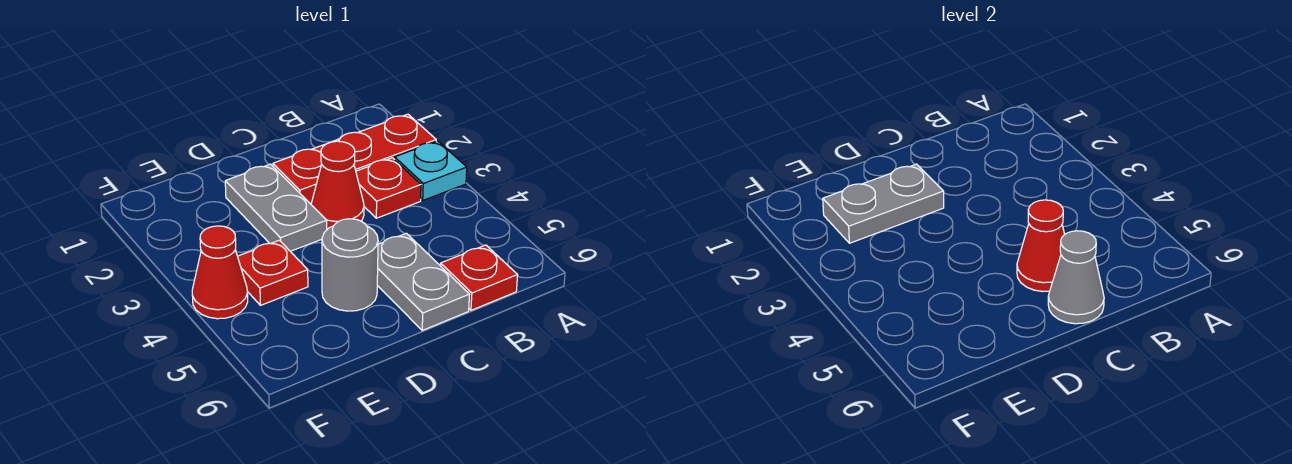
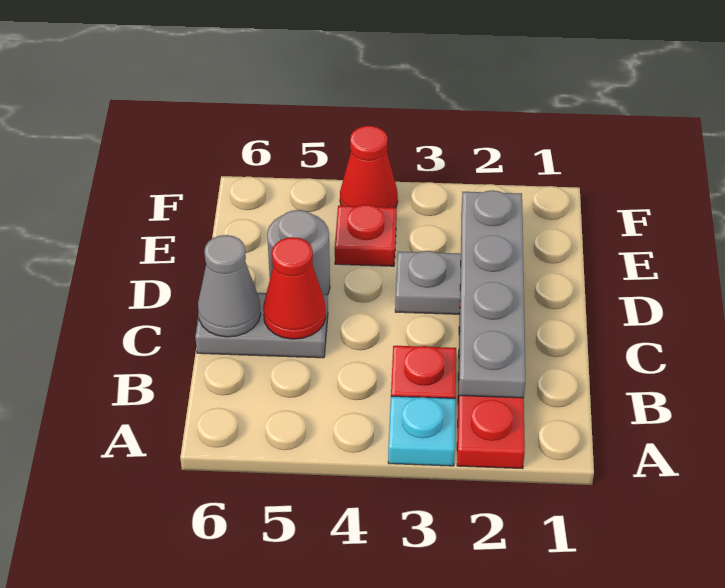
red 1x1 plate [440,245,518,310] -> none
red 1x1 cone [311,141,364,229] -> none
grey 1x2 plate [823,164,944,243] -> grey 1x4 plate [459,190,525,398]

